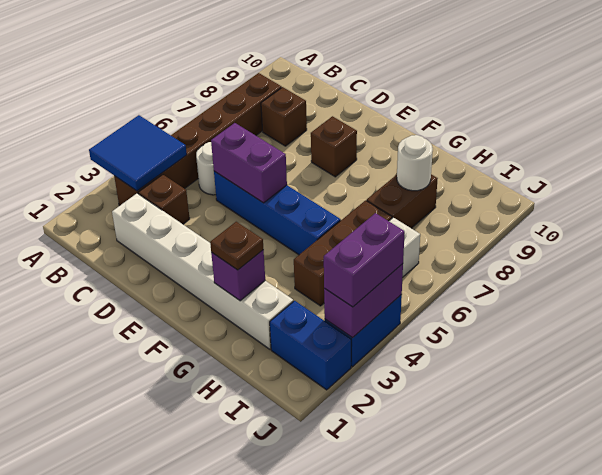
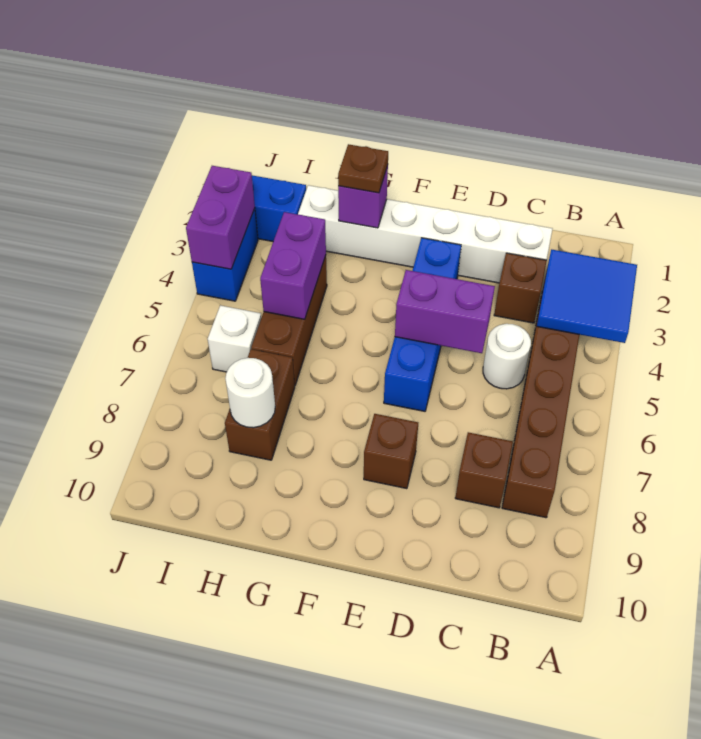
blue 1x4 brick [214,171,341,255] -> blue 1x4 brick turned to [384,238,461,411]
purple 1x2 brick [324,213,405,307] -> purple 1x2 brick moved to [260,212,326,319]

